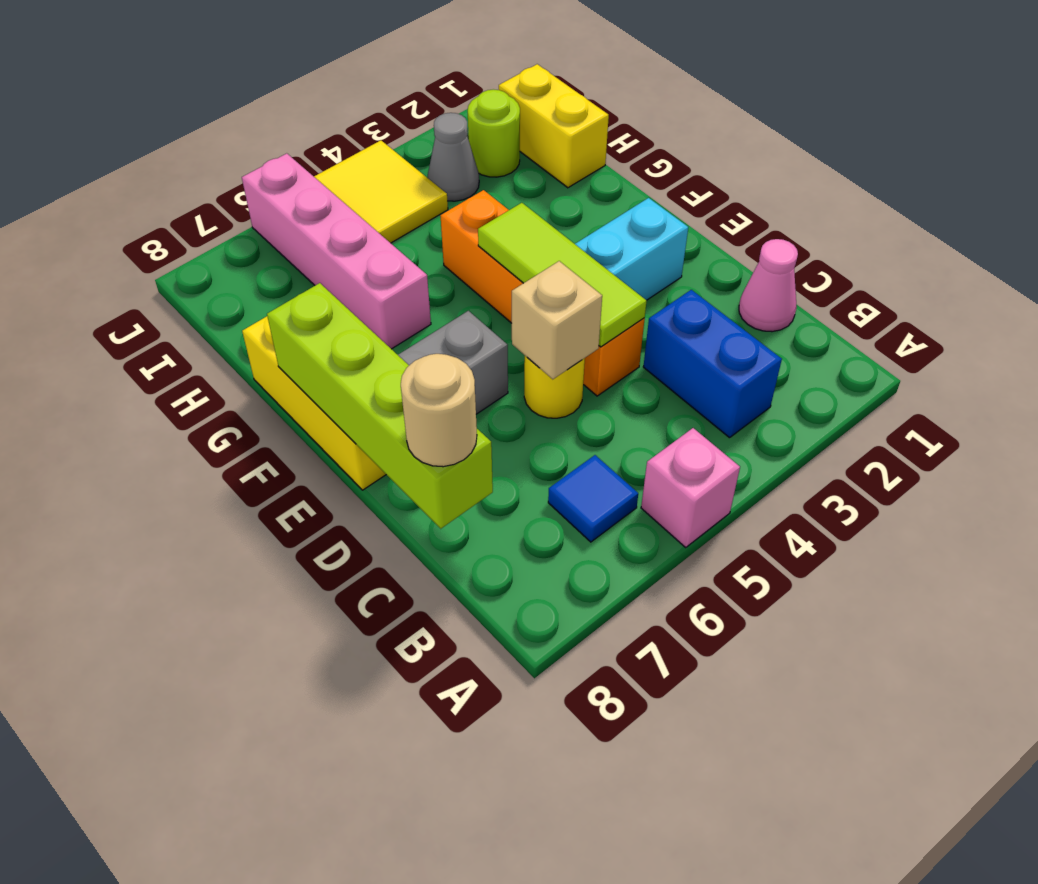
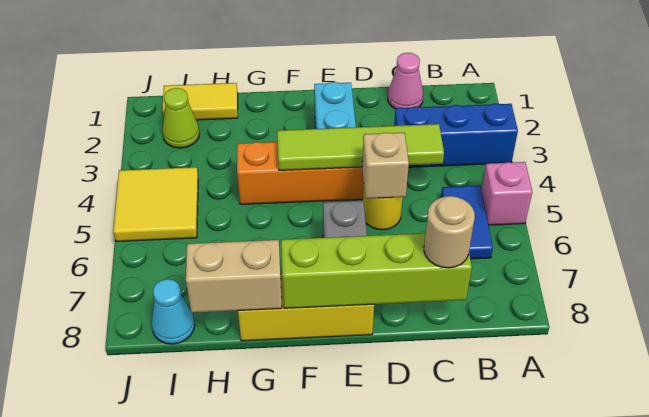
blue 1x2 brick [643,290,782,438] -> blue 1x3 brick [394,103,518,167]
blue 1x1 tile [548,455,638,542] -> blue 1x2 tile [441,186,493,259]
lime 1x3 tile [478,203,647,347] -> lime 1x4 tile [277,124,444,170]
pink 1x4 brick [242,153,431,349] -> none
none -> tan 1x2 brick [186,240,282,313]
yellow 1x2 brick [499,64,609,188] -> yellow 1x2 tile [162,83,238,120]
lime 1x1 round brick [468,89,520,177] -> lime 1x1 cone [162,88,200,148]
grey 1x1 cone [427,113,479,201] -> none
none -> cyan 1x1 cone [151,279,195,344]

